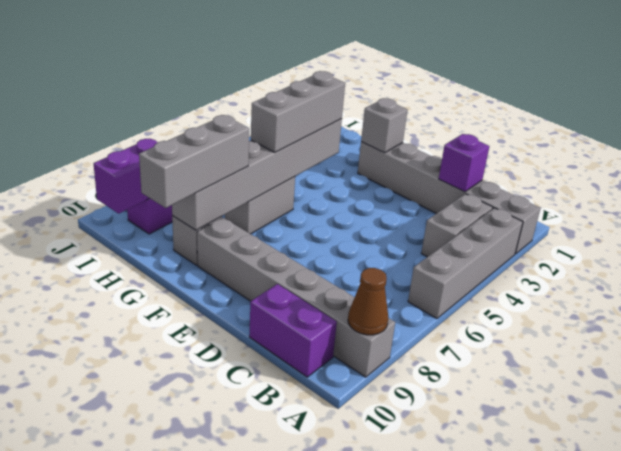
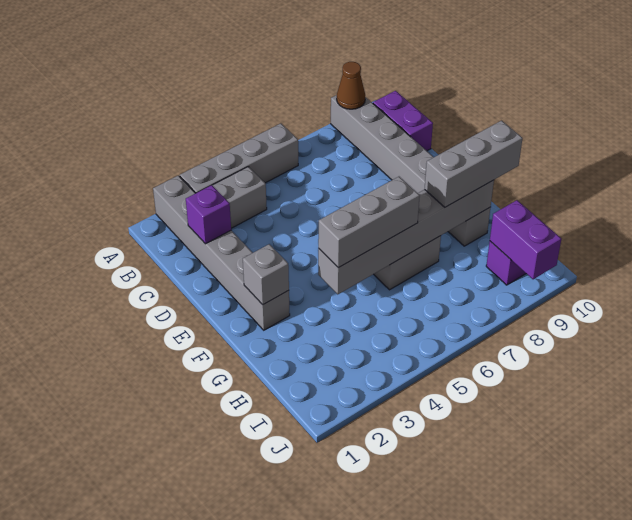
purple 1x2 brick [93,139,158,214] -> purple 1x2 brick turned to [490,200,561,279]

